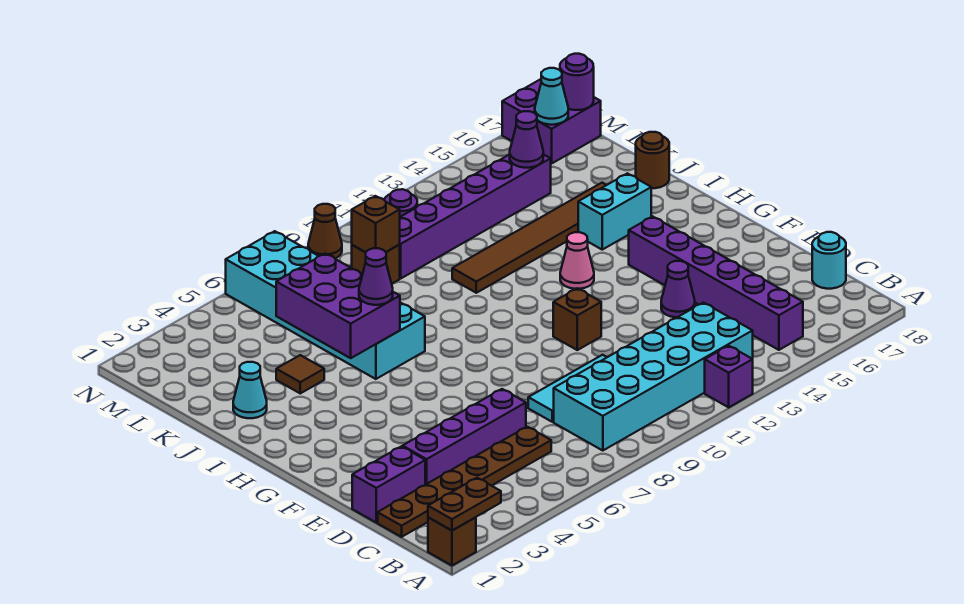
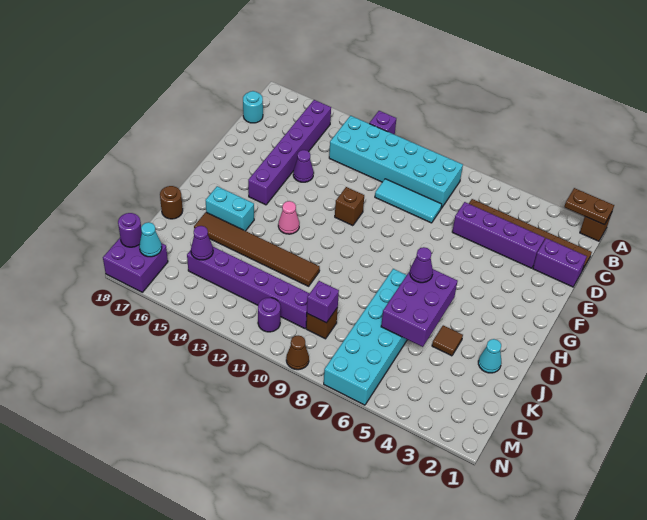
brown 1x1 brick [352,196,400,252] -> purple 1x1 brick [307,281,339,323]

